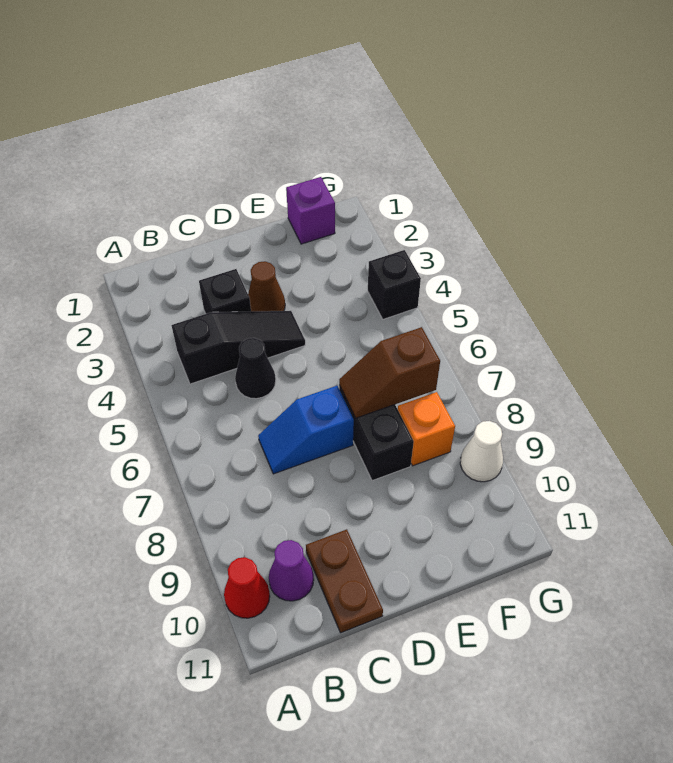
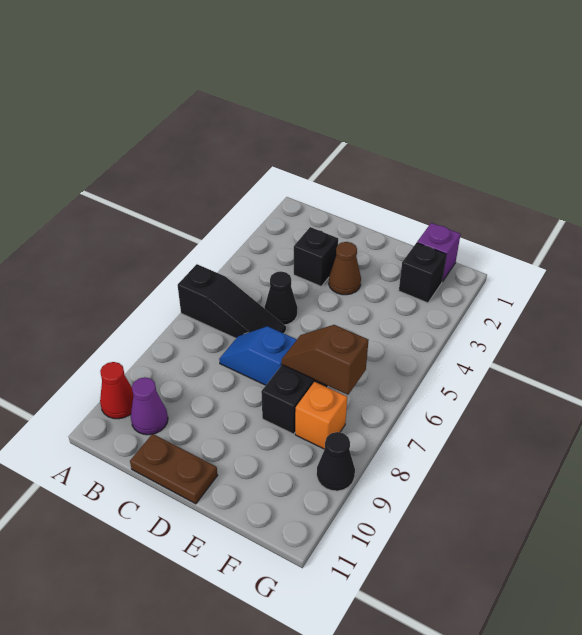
black 1x3 slope [171,311,305,384] -> black 1x3 slope moved to [178,264,286,338]
brown 1x2 plate [306,529,383,633] -> brown 1x2 plate turned to [130,434,218,504]
black 1x1 brick [368,250,421,319] -> black 1x1 brick moved to [399,243,446,303]
white 1x1 cone [460,421,503,482] -> black 1x1 cone [317,432,355,491]

